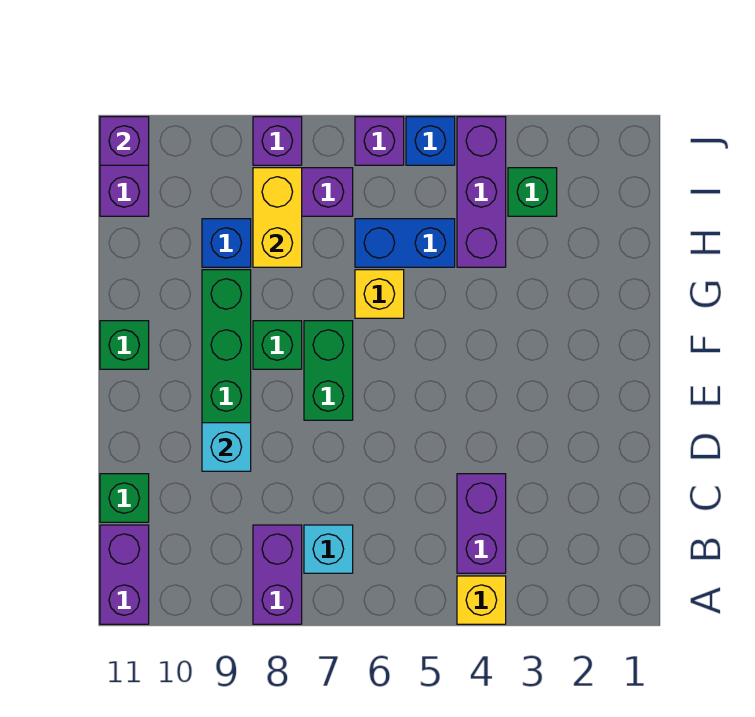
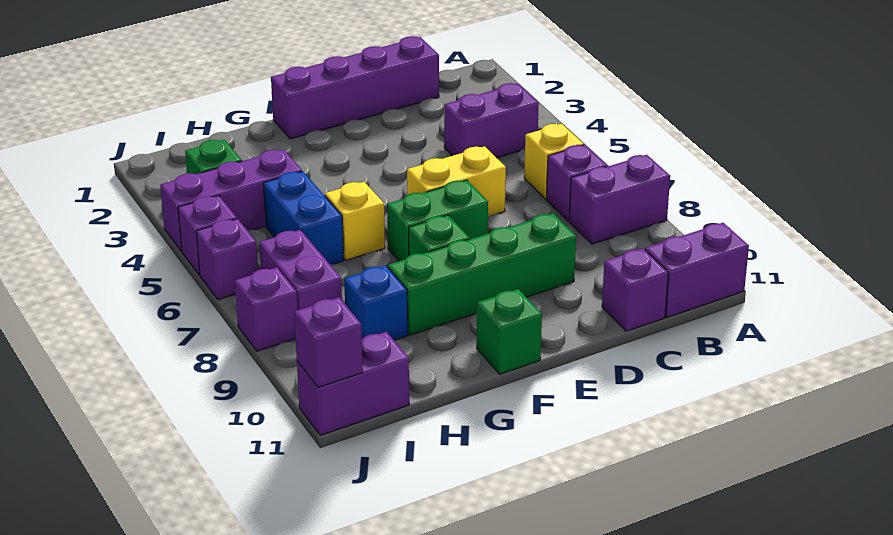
yellow 1x1 brick [457,576,506,624] -> yellow 1x1 brick moved to [524,124,584,199]
cyan 1x1 brick [304,525,353,573] -> purple 1x1 brick [547,145,607,221]
none -> purple 1x4 brick [271,36,439,139]
green 1x1 brick [100,474,149,522] -> purple 1x1 brick [602,249,668,331]
cyan 1x1 brick [202,423,251,471] -> none
yellow 1x2 brick [253,168,302,267] -> yellow 1x2 brick moved to [407,146,506,216]
blue 1x1 brick [406,117,455,165] -> purple 1x1 brick [178,196,237,275]

